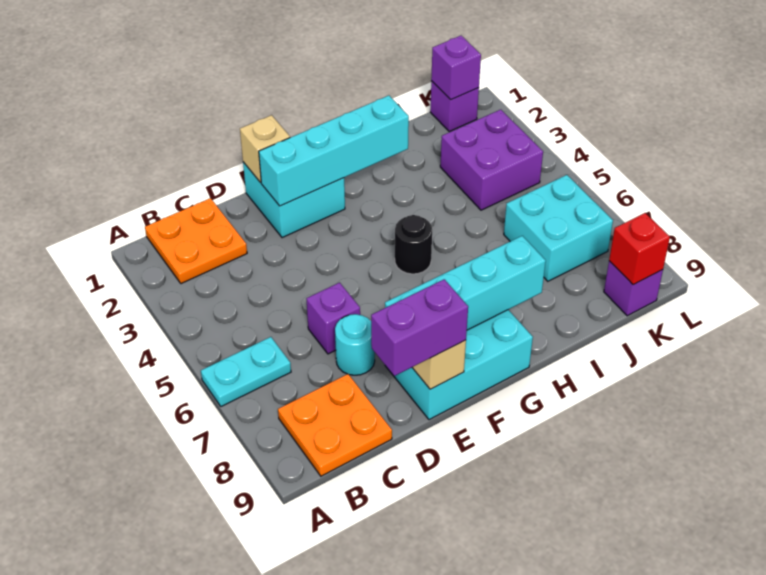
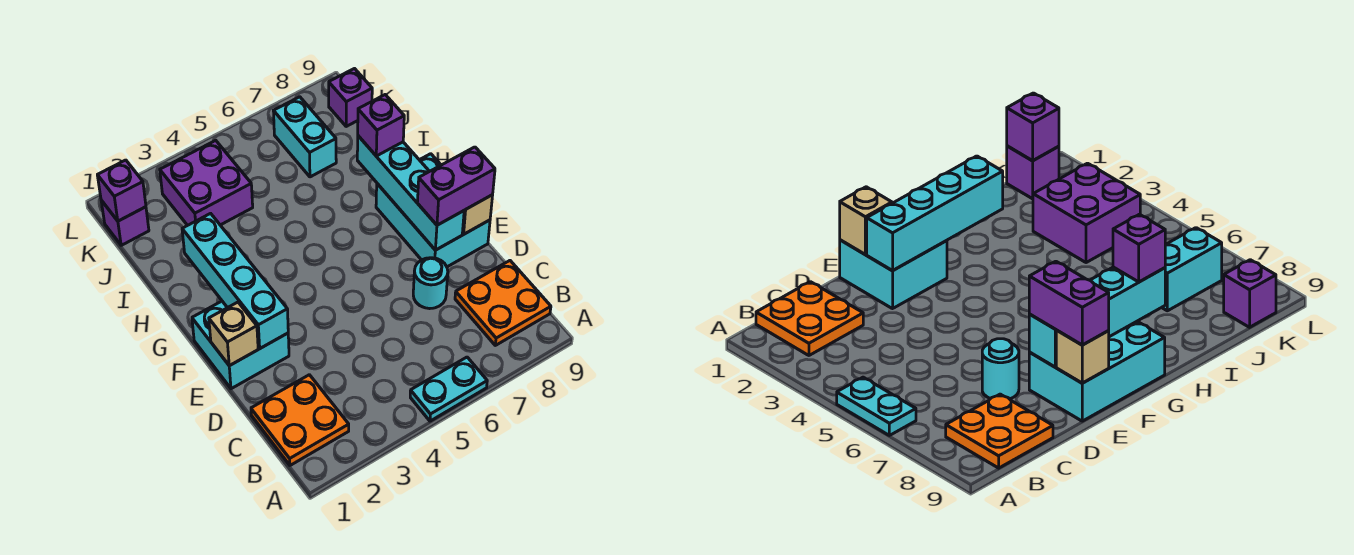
cyan 1x2 plate [201,337,291,406] -> cyan 1x2 plate turned to [410,357,487,421]
purple 1x1 brick [306,283,360,354] -> purple 1x1 brick moved to [358,95,404,156]
purple 1x2 brick [371,279,468,376] -> purple 1x2 brick turned to [417,147,495,225]
black 1x1 round brick [395,215,432,274] -> none
cyan 2x2 brick [504,175,613,281] -> cyan 1x2 brick [274,97,336,177]
red 1x1 brick [609,213,670,285] -> none

